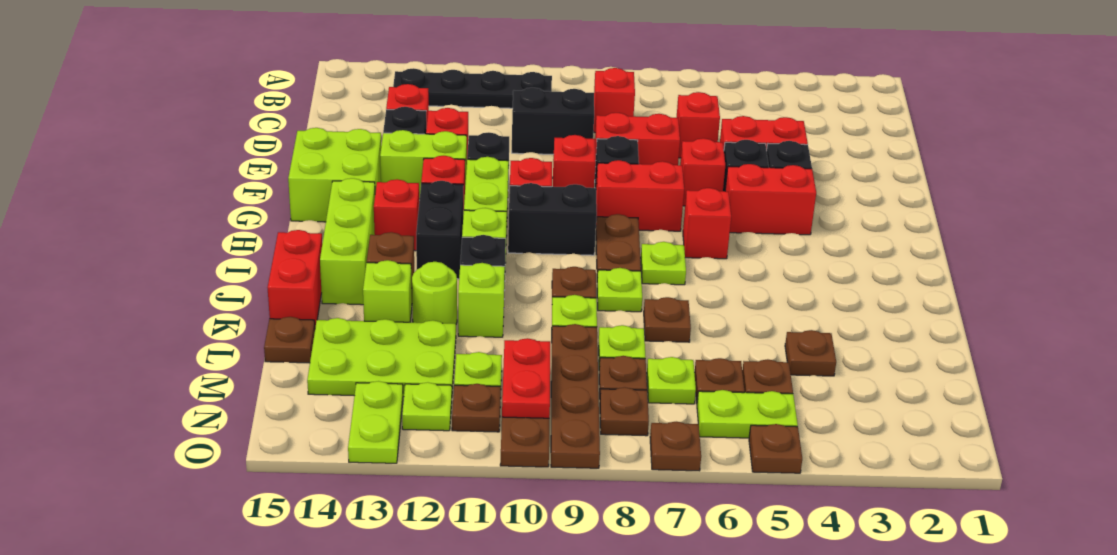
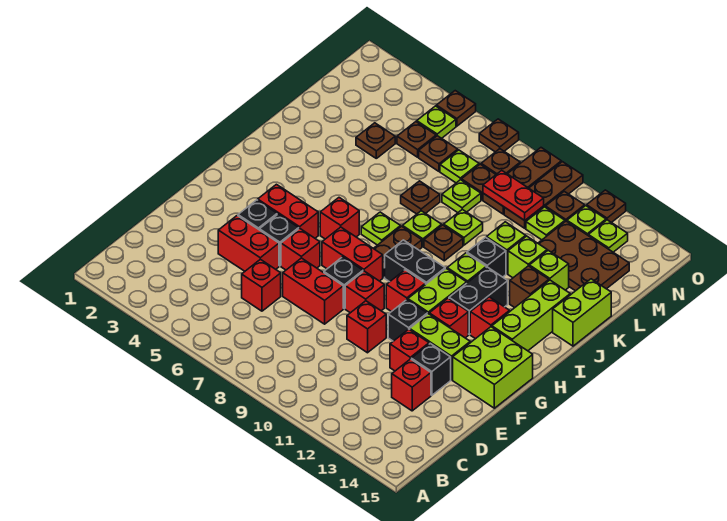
black 1x4 plate [393,68,552,108] -> none
red 1x1 brick [594,68,635,133] -> red 1x1 brick moved to [347,301,386,353]
black 1x2 brick [512,88,594,154] -> none
red 1x2 brick [268,230,322,327] -> lime 1x2 brick [553,279,611,346]
lime 1x1 round brick [412,262,457,324] -> lime 1x1 brick [508,236,547,278]
brown 1x4 plate [551,324,600,468] -> brown 1x3 plate [483,148,561,214]
lime 2x3 plate [307,318,456,397] -> brown 2x3 plate [538,221,629,291]
brown 1x1 plate [264,317,315,363] -> brown 1x1 plate moved to [587,190,626,223]
red 1x2 plate [502,338,550,418] -> red 1x2 plate turned to [483,170,544,220]
lime 1x2 plate [697,390,798,438] -> lime 1x1 plate [417,106,456,138]
lime 1x2 plate [348,381,403,463] -> lime 1x1 plate [588,220,628,252]

